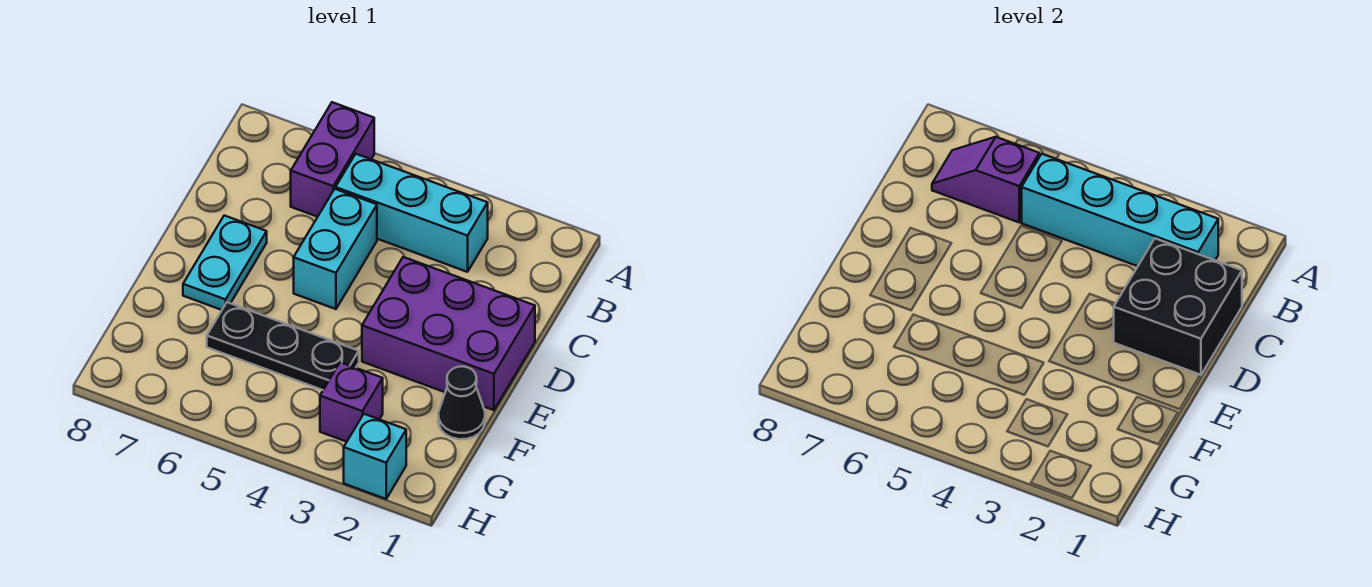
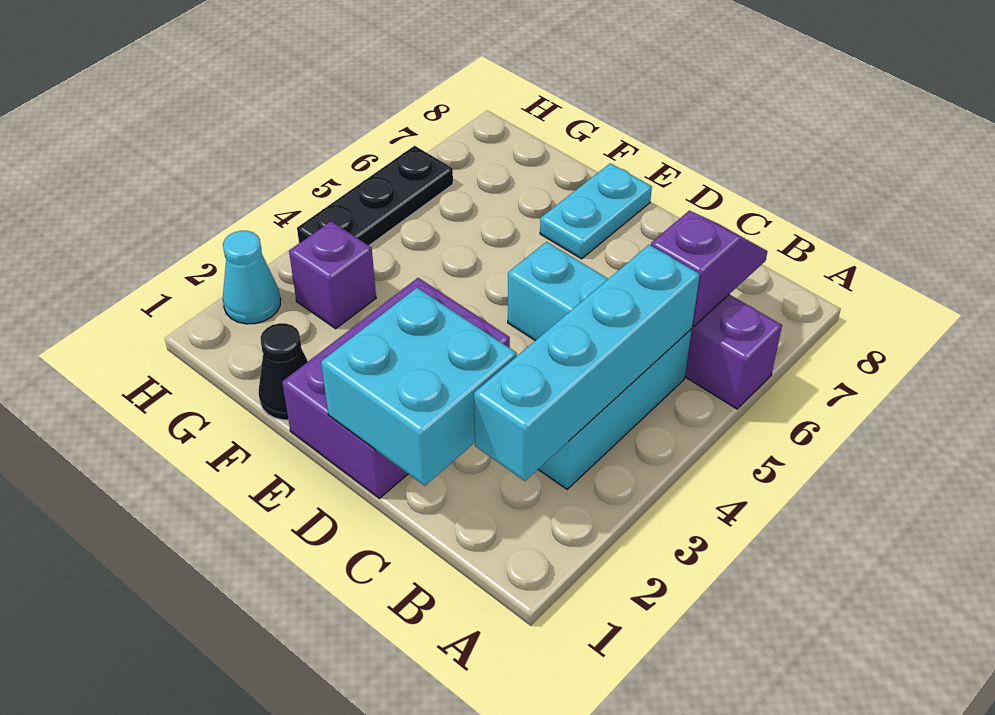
black 2x2 brick [1114,238,1242,375] -> cyan 2x2 brick [321,288,517,486]
cyan 1x2 plate [183,216,267,310] -> cyan 1x2 plate turned to [540,163,652,259]
black 1x3 plate [207,302,359,390] -> black 1x3 plate moved to [297,146,453,245]
cyan 1x1 brick [344,414,406,499] -> cyan 1x1 cone [223,231,281,324]

